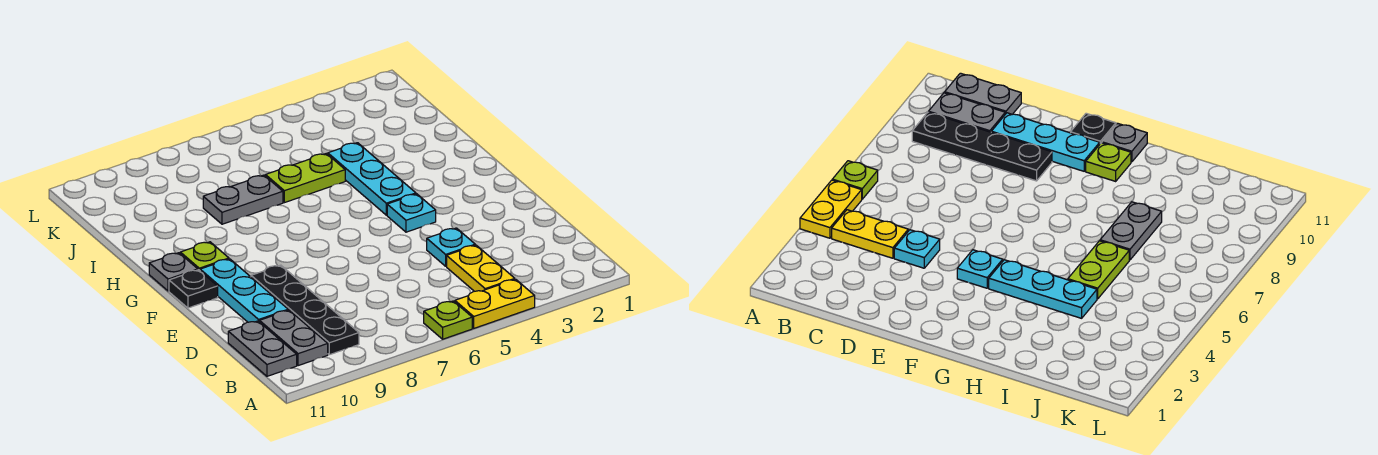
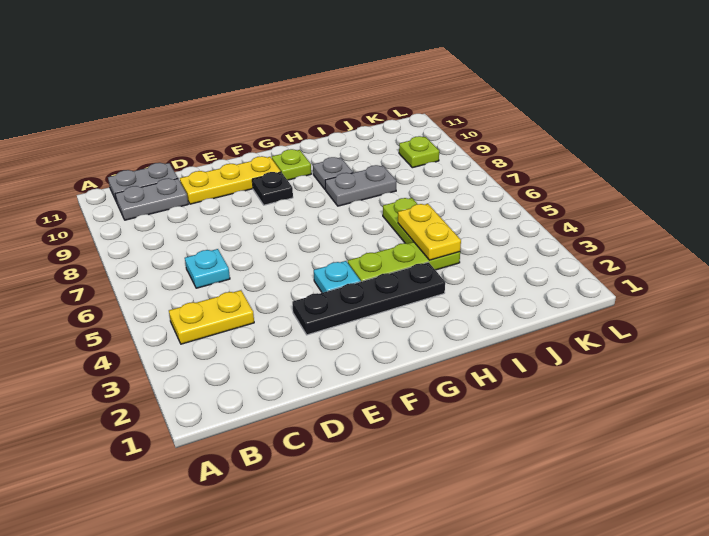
yellow 1x2 plate [455,279,535,328] -> yellow 1x2 plate moved to [398,204,461,260]
lime 1x1 plate [424,301,472,339] -> lime 1x1 plate moved to [399,136,439,168]
black 1x4 plate [251,265,359,355] -> black 1x4 plate moved to [292,262,445,335]
cyan 1x1 plate [427,228,475,266] -> cyan 1x1 plate moved to [185,249,230,288]
cyan 1x3 plate [200,259,288,322] -> yellow 1x3 plate [180,156,281,204]
black 1x1 plate [169,270,218,308] -> black 1x1 plate moved to [252,172,293,205]
cyan 1x3 plate [328,143,416,215] -> lime 1x3 plate [348,242,460,281]
grey 1x1 plate [149,253,198,291] -> grey 1x1 plate moved to [313,157,353,189]
grey 1x2 plate [203,175,283,224] -> grey 1x2 plate turned to [325,165,396,206]

